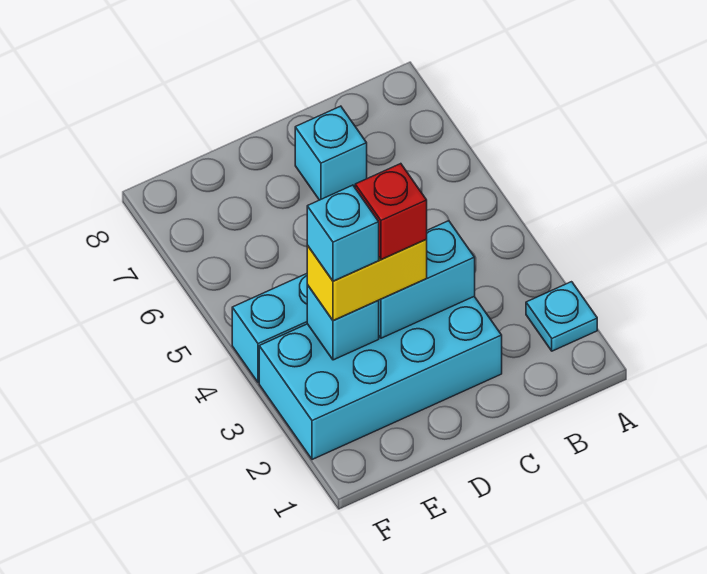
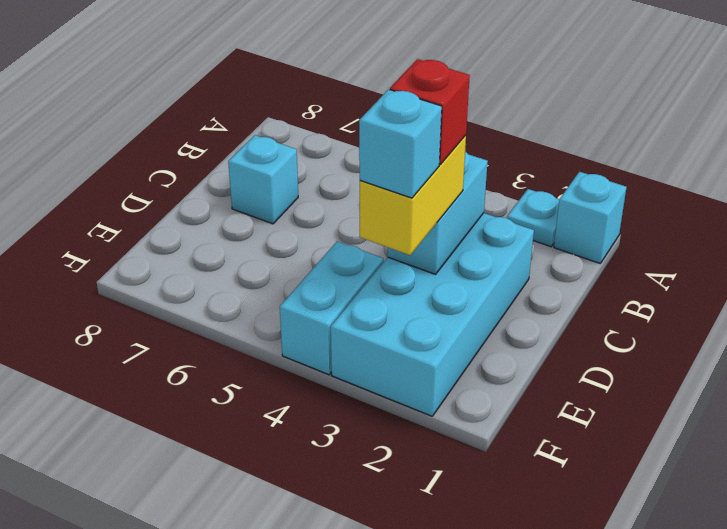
cyan 1x1 brick [307,285,379,360] -> cyan 1x1 brick moved to [554,172,626,263]

